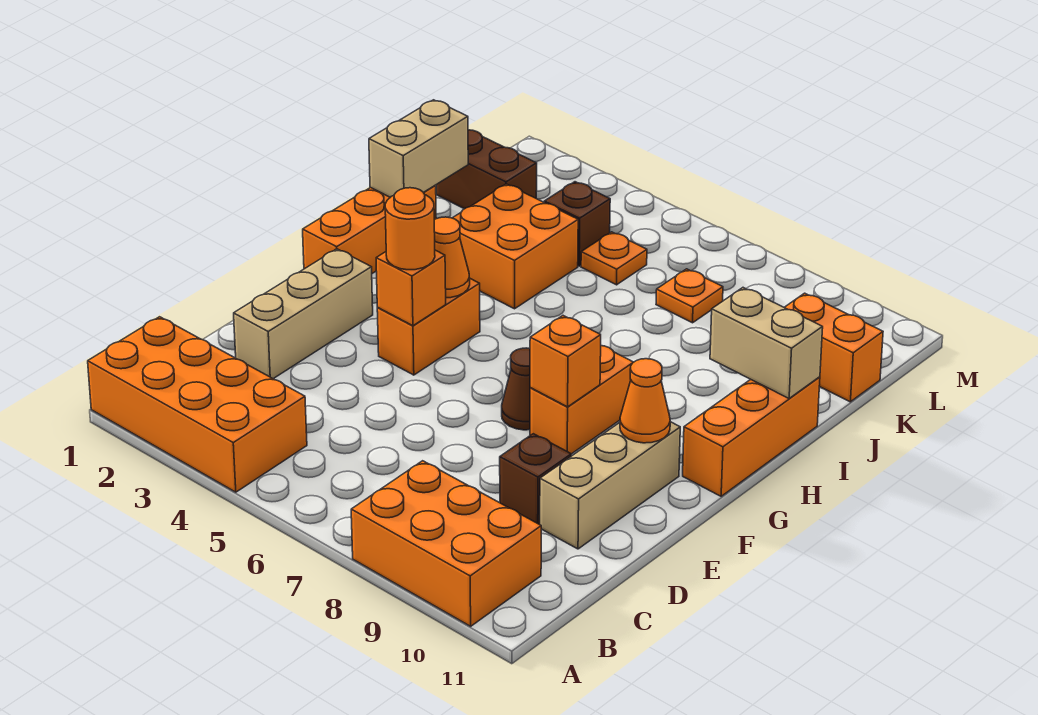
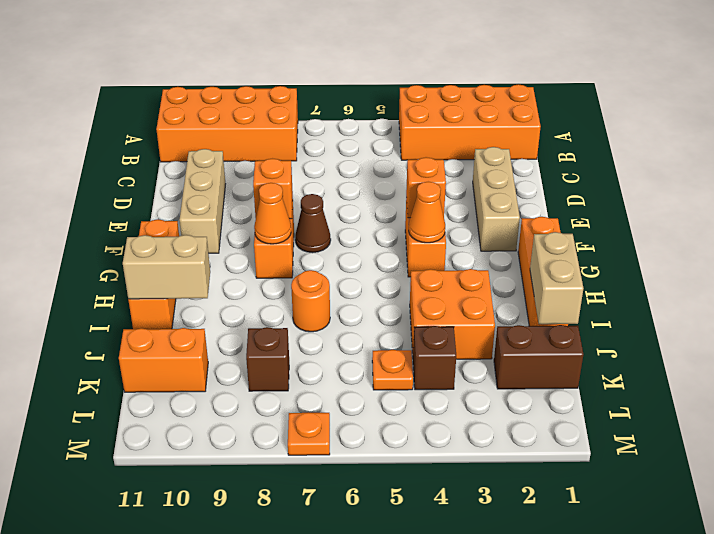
orange 2x3 brick [351,461,541,626] -> orange 2x4 brick [156,86,298,162]
brown 1x1 brick [500,434,571,524] -> brown 1x1 brick moved to [246,327,289,391]
orange 1x1 round brick [385,188,435,270] -> orange 1x1 round brick moved to [291,270,330,332]
orange 1x1 cone [620,359,670,443] -> orange 1x1 cone moved to [254,183,291,244]
orange 1x1 plate [656,269,723,323] -> orange 1x1 plate moved to [288,412,330,455]

